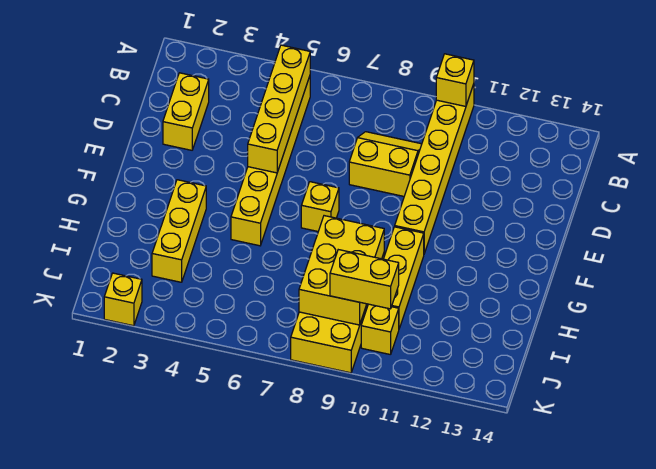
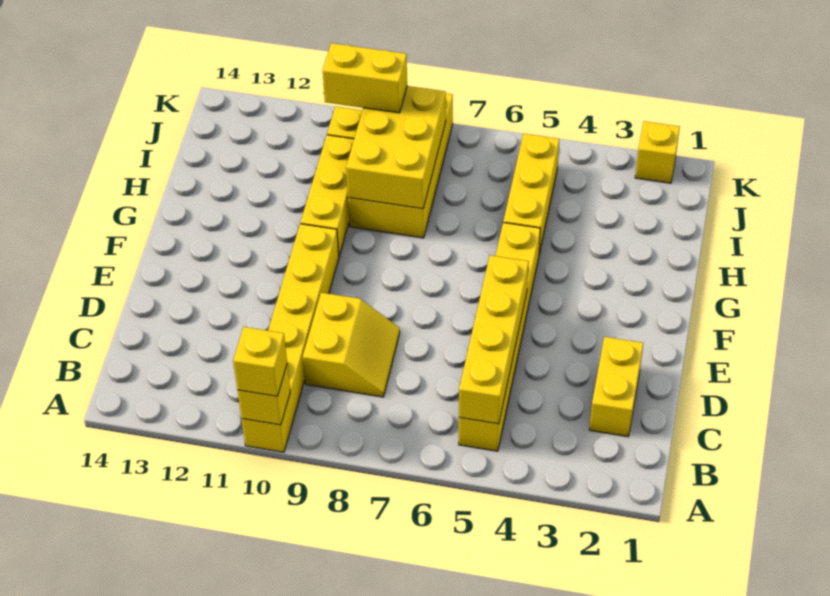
yellow 2x2 slope [349,132,422,196] -> yellow 2x2 slope turned to [303,293,400,397]
yellow 1x1 brick [301,182,339,231] -> yellow 1x1 brick moved to [233,327,287,396]
yellow 1x3 brick [152,180,206,282] -> yellow 1x3 brick moved to [503,134,559,254]

